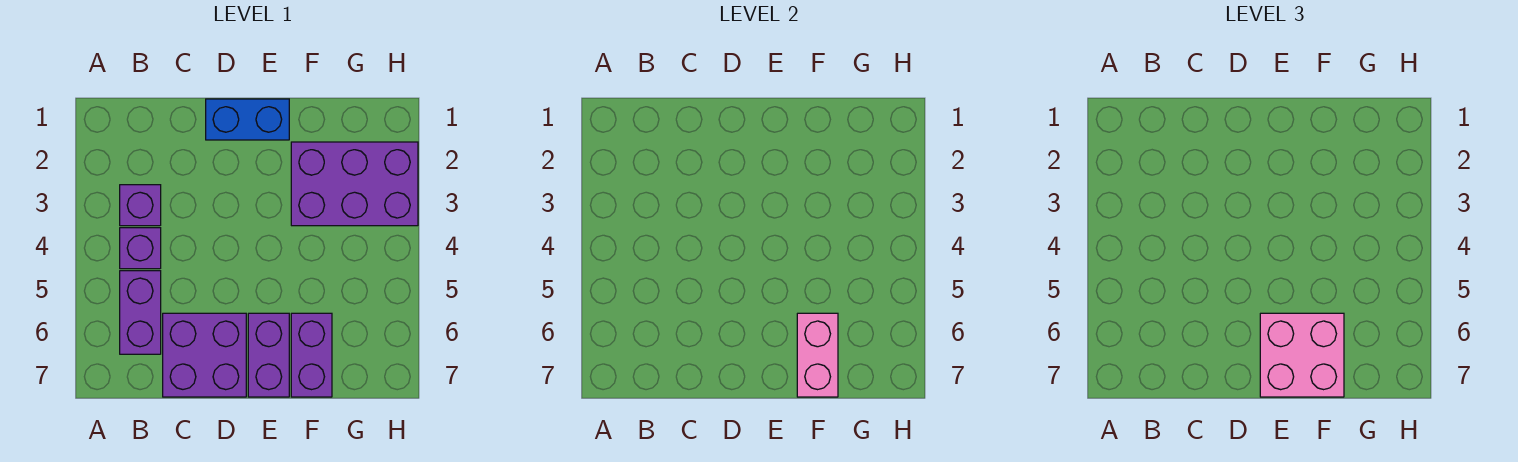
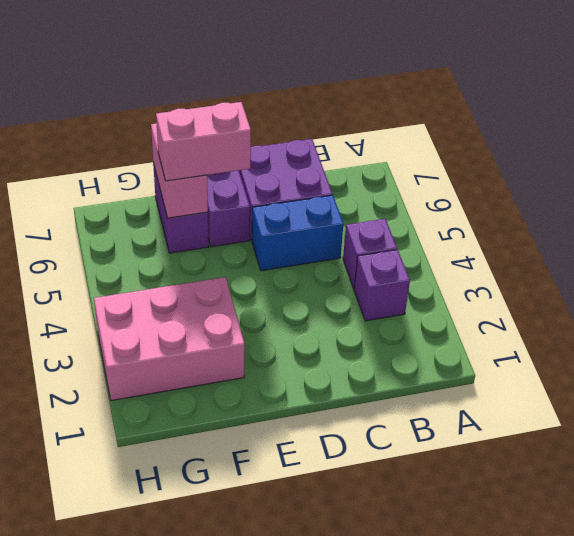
purple 1x2 brick [120,271,161,354] -> none
blue 1x2 brick [206,99,289,140] -> blue 1x2 brick moved to [252,195,343,271]
pink 2x2 brick [1260,313,1344,397] -> pink 1x2 brick [156,102,251,181]
purple 2x3 brick [291,142,418,226] -> pink 2x3 brick [94,277,245,401]

